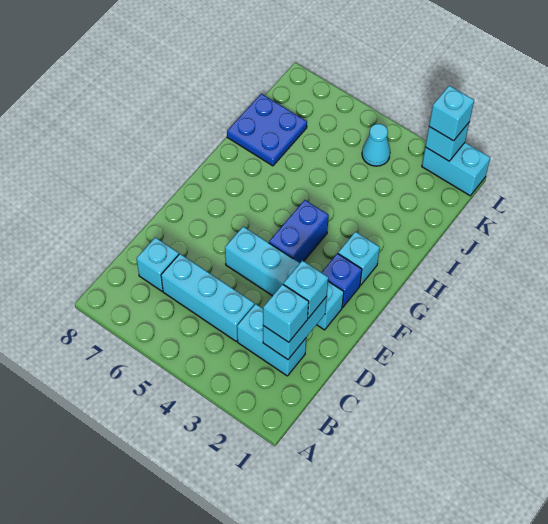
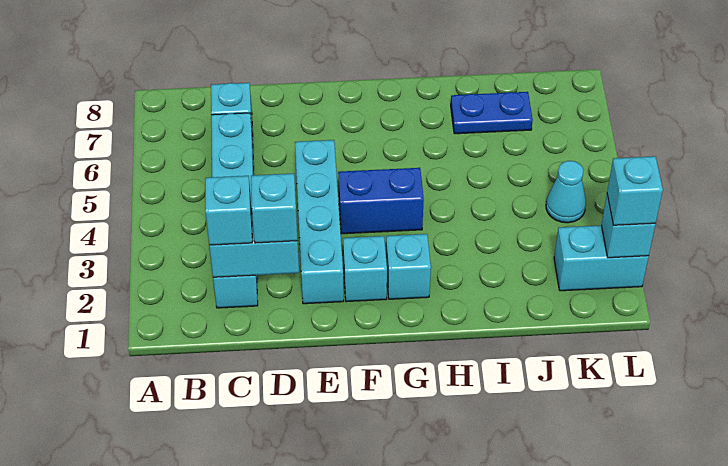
blue 1x1 brick [321,254,362,308] -> cyan 1x1 brick [343,236,387,302]
blue 2x2 plate [227,94,307,166] -> blue 1x2 plate [451,92,533,134]
cyan 1x2 brick [422,143,490,196] -> cyan 1x2 brick turned to [554,225,649,291]

